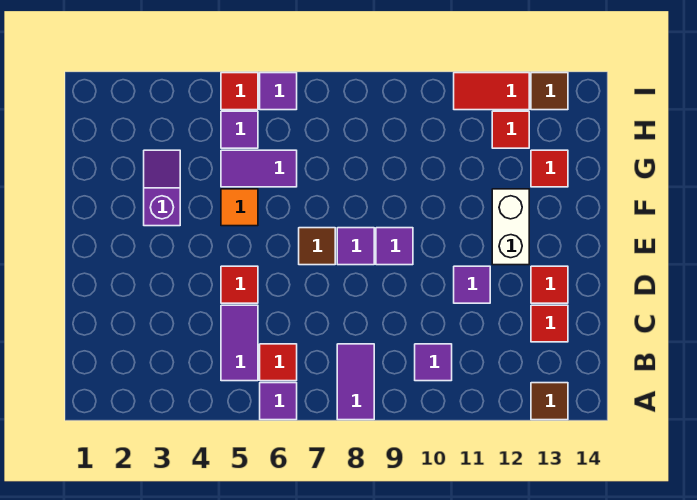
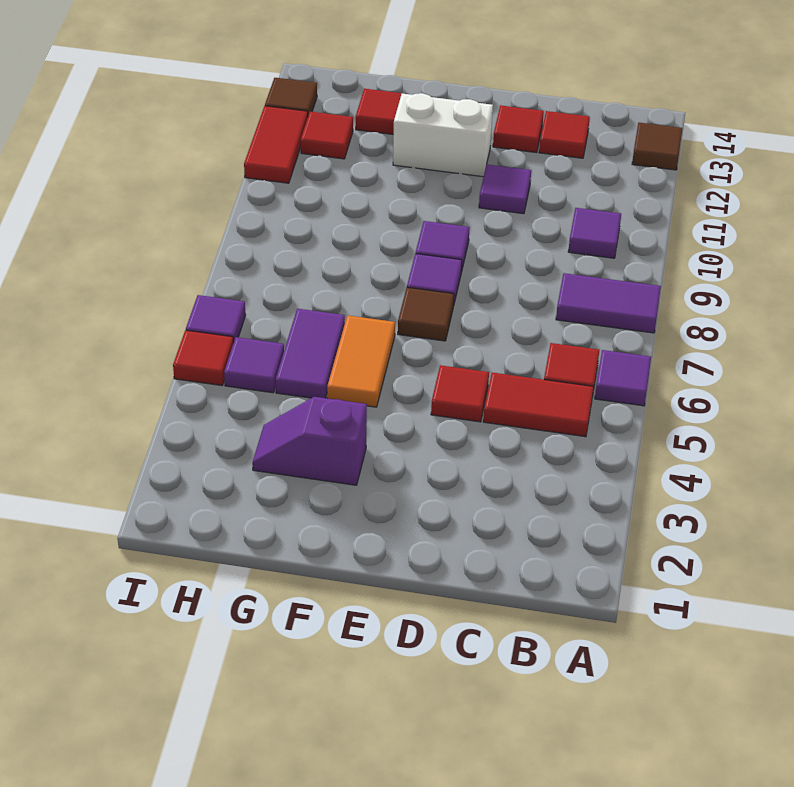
purple 1x2 tile [221,305,258,381] -> red 1x2 tile [483,373,594,437]
orange 1x1 tile [221,189,258,226] -> orange 1x2 tile [327,315,395,407]

